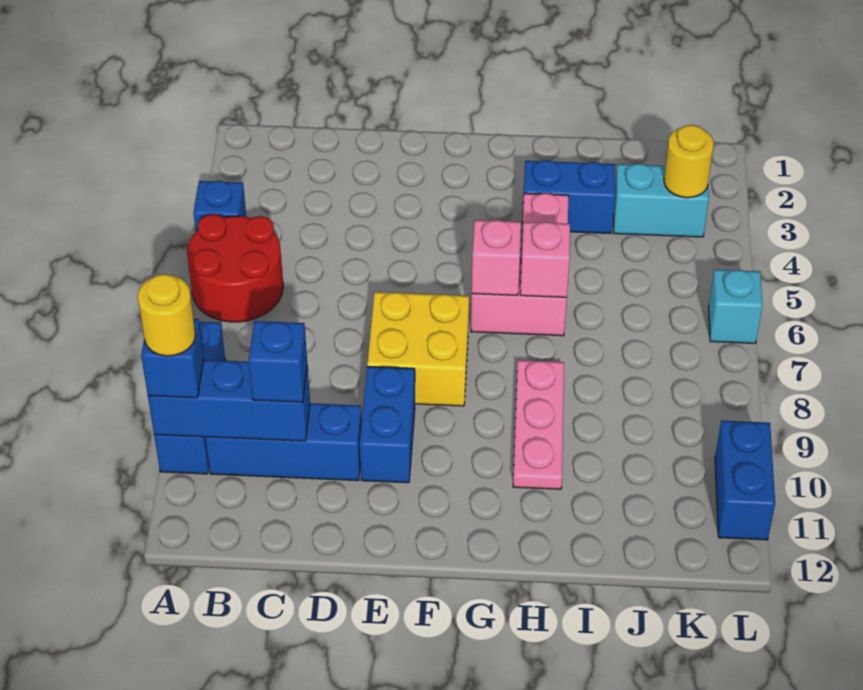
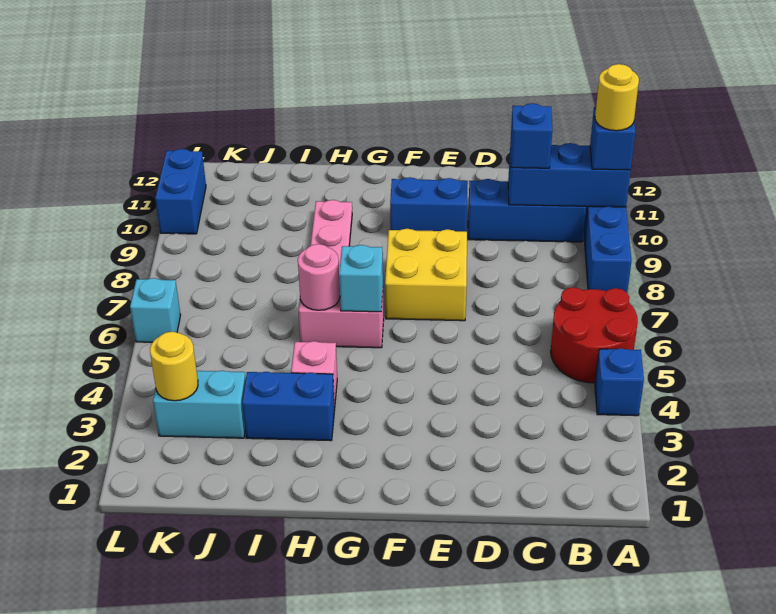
blue 1x2 brick [360,367,415,483] -> blue 1x2 brick turned to [390,177,468,232]
pink 1x1 brick [472,220,521,296] -> cyan 1x1 brick [339,245,383,312]
pink 1x1 brick [520,222,570,297] -> pink 1x1 round brick [298,244,340,310]

